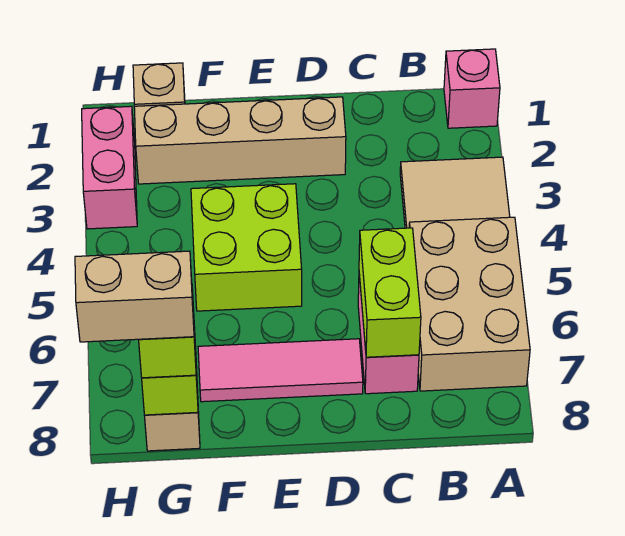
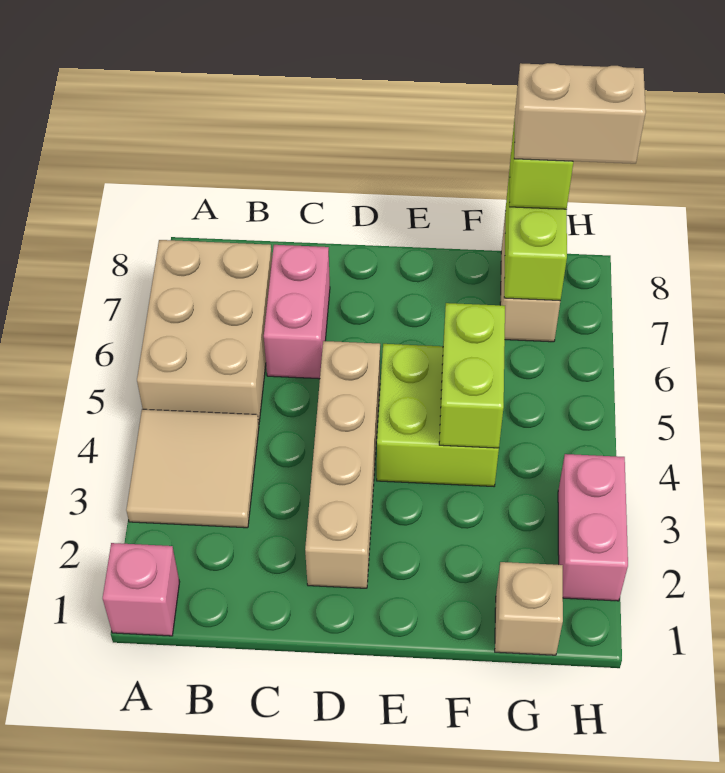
lime 1x2 brick [359,228,421,357] -> lime 1x2 brick moved to [439,303,505,448]
tan 1x4 brick [134,97,346,184] -> tan 1x4 brick turned to [305,341,380,588]
pink 1x3 tile [198,339,363,402] -> none

